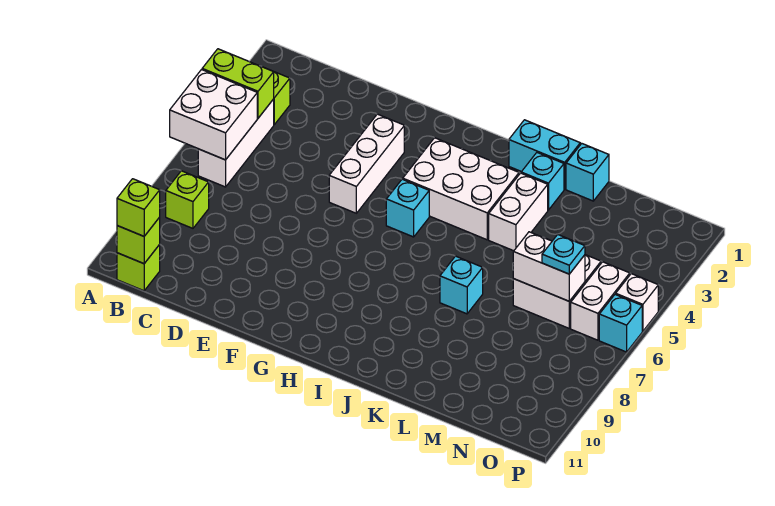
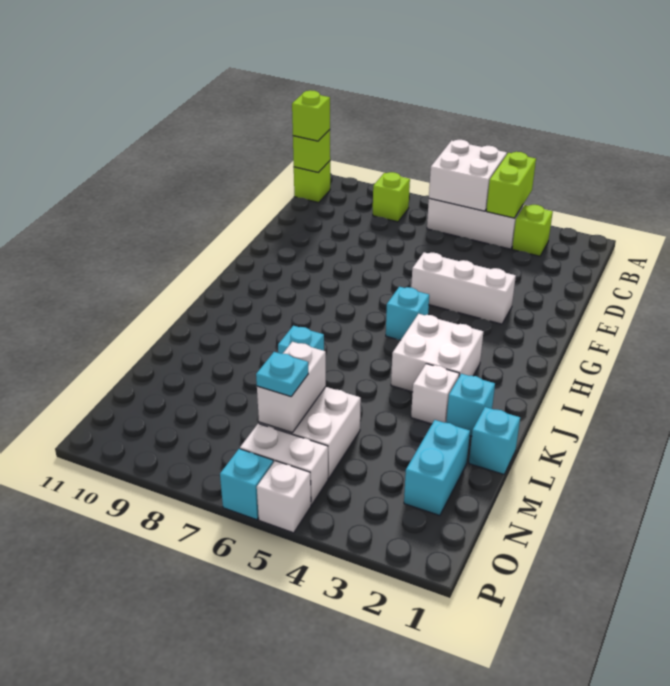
white 2x3 brick [403,138,519,240] -> white 2x2 brick [391,314,483,392]
cyan 1x2 brick [509,120,580,189] -> cyan 1x2 brick moved to [404,420,470,516]
white 1x2 brick [489,173,548,251] -> white 1x1 brick [411,364,459,424]

